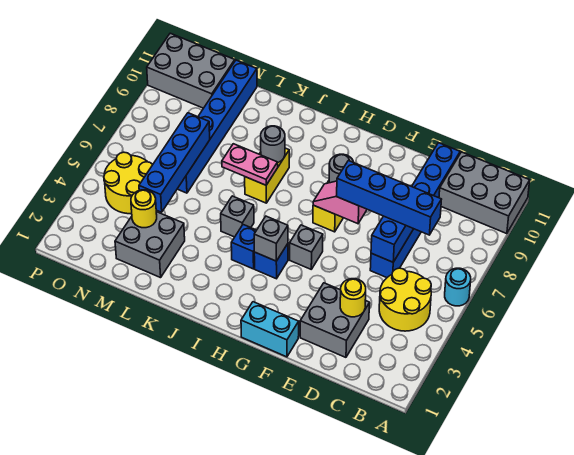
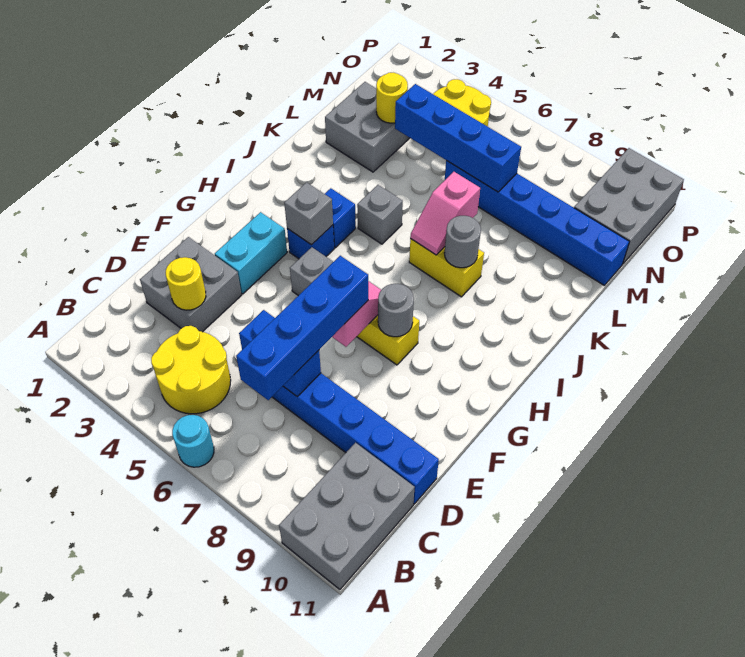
cyan 1x2 brick [241,302,299,357] -> cyan 1x2 brick moved to [215,212,287,294]
pink 1x2 plate [222,144,278,185] -> pink 1x2 slope [410,172,480,255]

